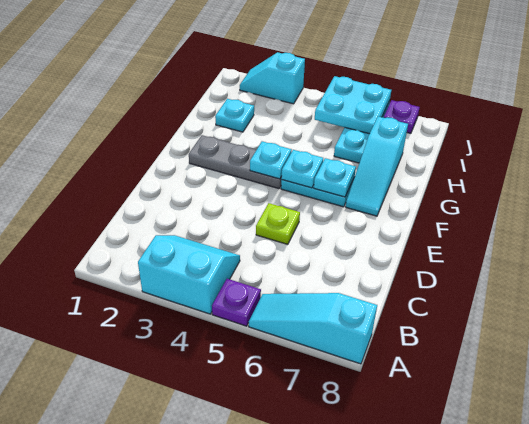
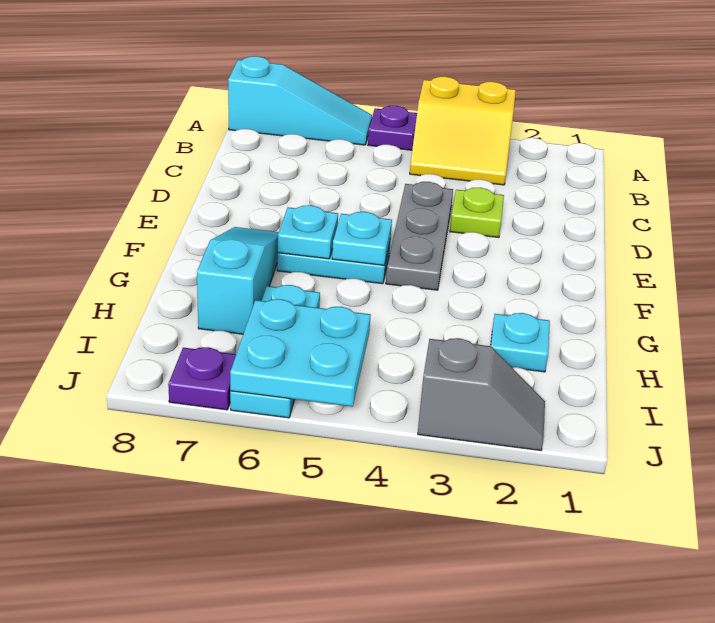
cyan 2x2 slope [138,235,240,314] -> yellow 2x2 slope [410,77,516,185]
lime 1x1 plate [256,203,300,244] -> lime 1x1 plate moved to [450,188,504,238]
grey 1x3 plate [189,135,282,189] -> grey 1x3 plate turned to [386,182,453,290]
cyan 1x1 plate [250,141,292,179] -> none
cyan 1x2 slope [240,52,305,104] -> grey 1x2 slope [418,338,545,451]

